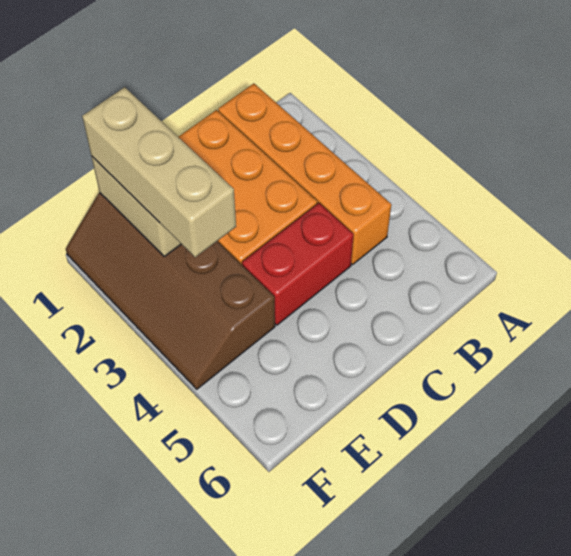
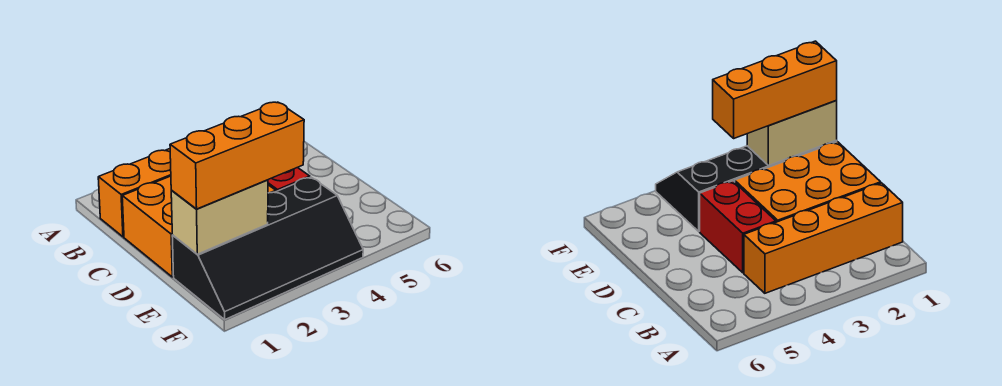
brown 2x4 slope [66,193,275,389] -> black 2x4 slope [172,177,363,319]
tan 1x3 brick [82,87,236,257] -> orange 1x3 brick [170,102,304,209]

